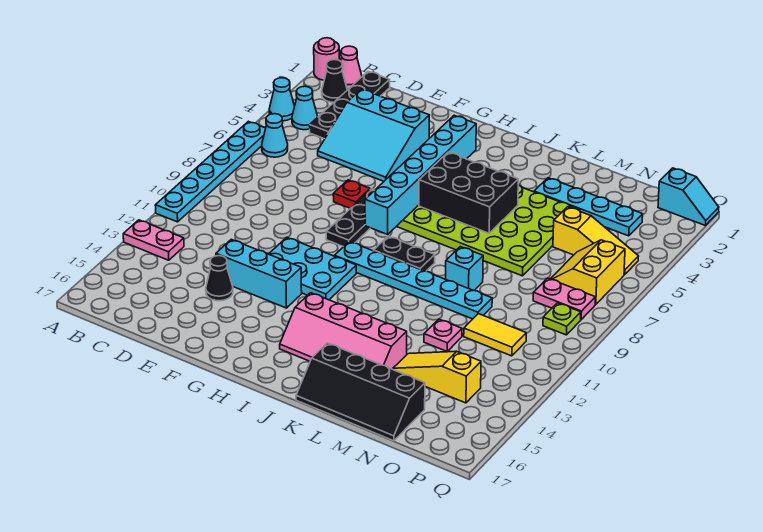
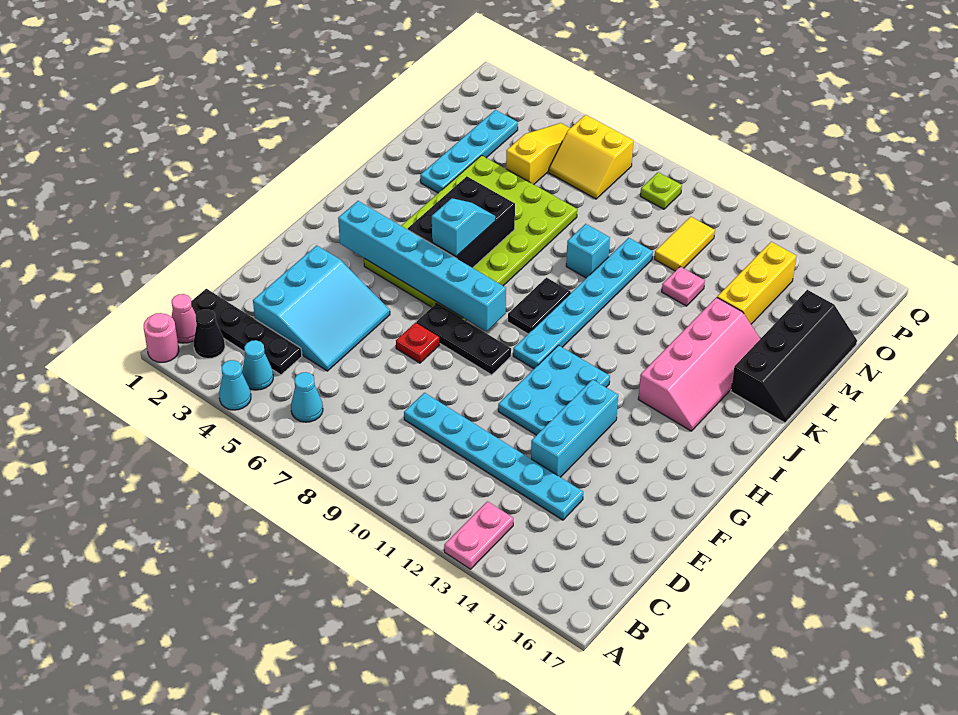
cyan 1x6 plate [155,121,266,222] -> cyan 1x6 plate moved to [404,393,583,520]
black 1x1 cone [206,256,233,301] -> none
yellow 1x3 slope [393,351,481,403] -> yellow 1x3 brick [717,242,796,324]
pink 1x2 plate [533,278,595,320] -> none
cyan 1x2 slope [658,168,719,225] -> cyan 1x2 slope moved to [432,198,495,256]

